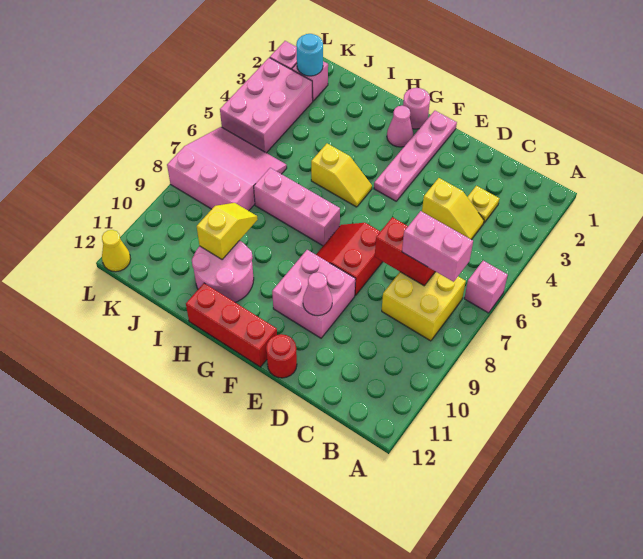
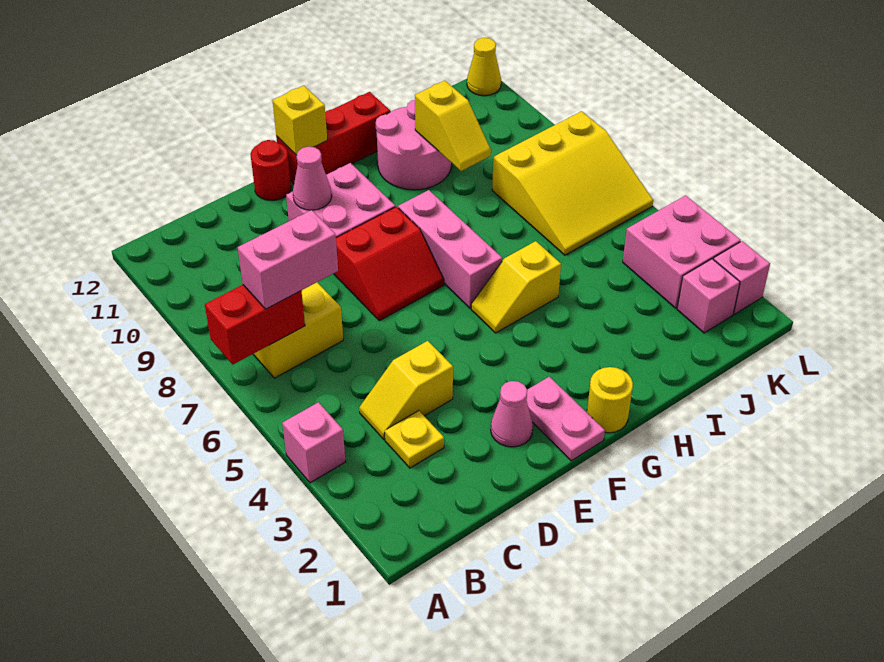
pink 1x1 brick [464,261,508,313] -> pink 1x1 brick moved to [282,402,346,483]
red 1x2 brick [375,217,435,286] -> red 1x2 brick moved to [205,285,305,364]
red 2x2 slope [316,223,383,296] -> red 2x2 slope turned to [334,207,444,321]
pink 1x4 plate [374,111,457,201] -> pink 1x2 plate [526,377,605,461]
none -> yellow 1x1 brick [272,86,327,155]
pink 1x1 round brick [403,88,430,129] -> yellow 1x1 round brick [587,367,633,433]
pink 1x1 cone [387,106,413,147] -> pink 1x1 cone moved to [491,381,533,447]
pink 1x3 brick [254,168,340,246] -> pink 1x3 brick turned to [398,190,502,308]
pink 3x3 slope [167,127,287,211] -> yellow 3x3 slope [492,111,653,255]
cyan 1x1 round brick [296,34,323,76] -> none
pink 2x3 brick [220,58,313,153] -> pink 2x2 brick [623,195,741,308]

